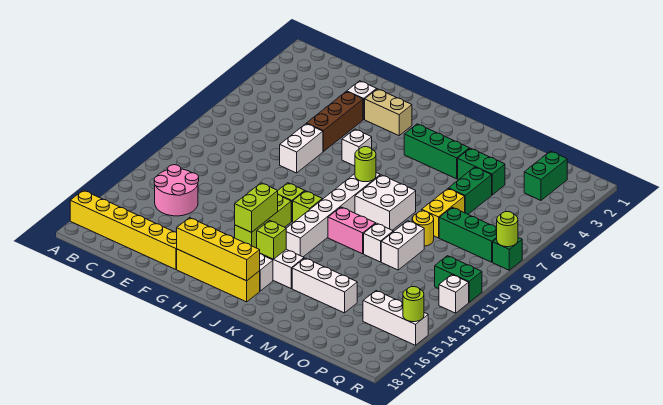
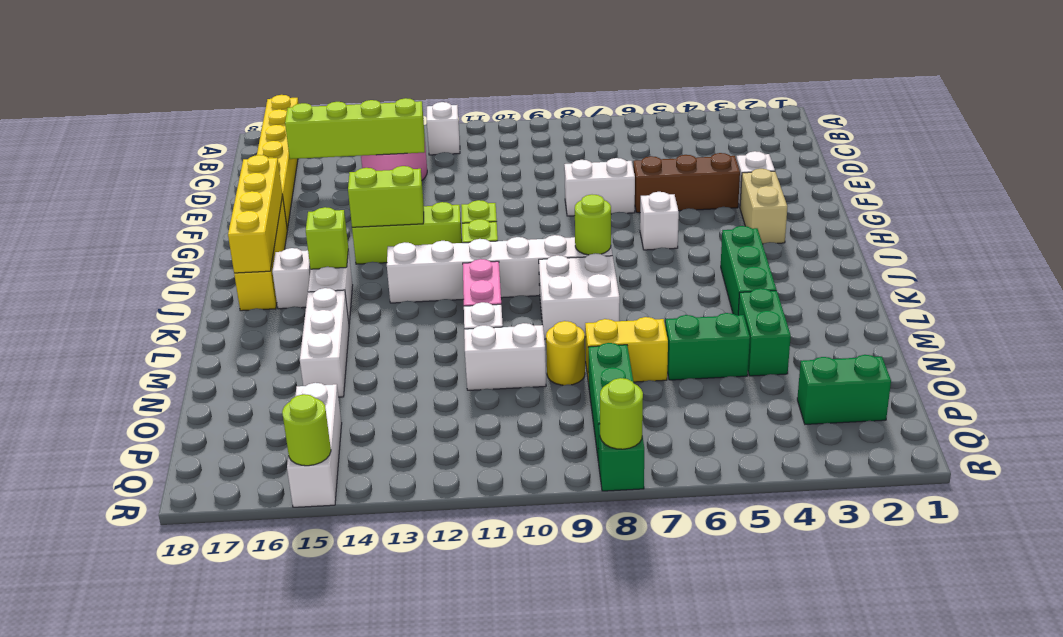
none -> lime 1x4 brick [285,98,425,159]
green 1x2 brick [435,256,482,302] -> none
white 1x1 brick [439,275,469,313] -> white 1x1 brick moved to [427,102,460,155]

